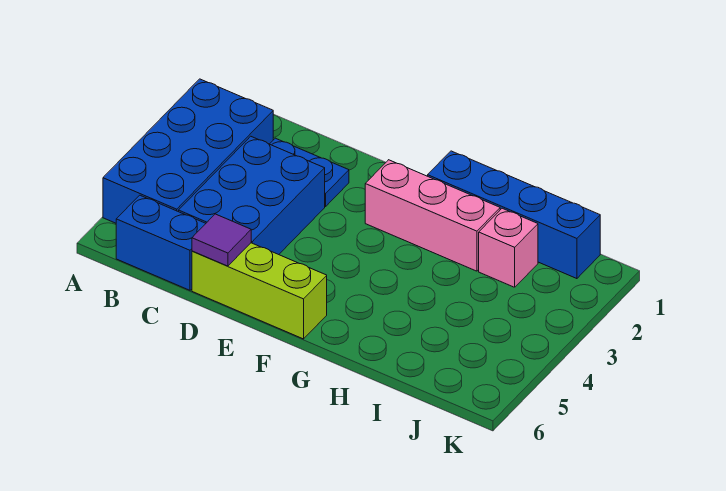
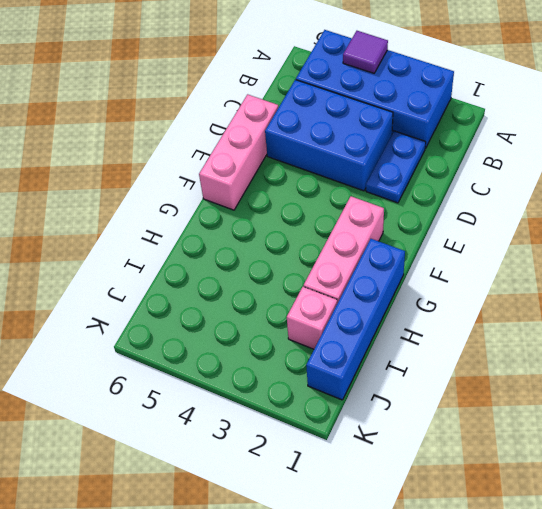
blue 1x2 brick [116,195,206,290] -> none
lime 1x3 brick [192,243,327,339] -> pink 1x3 brick [199,94,279,210]
purple 1x1 tile [192,214,251,266] -> purple 1x1 tile moved to [343,31,388,73]

